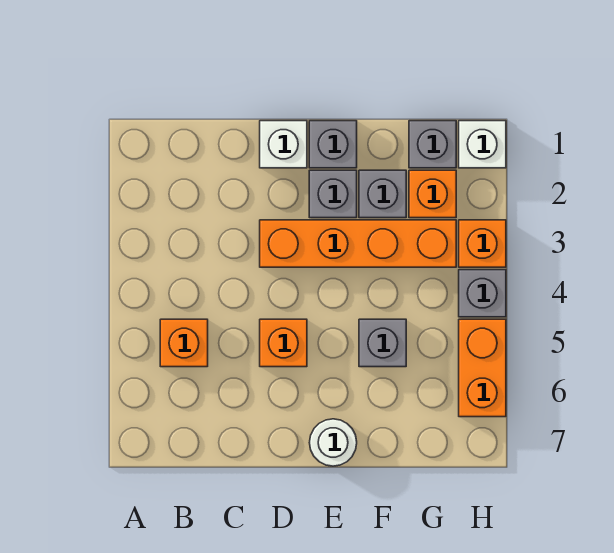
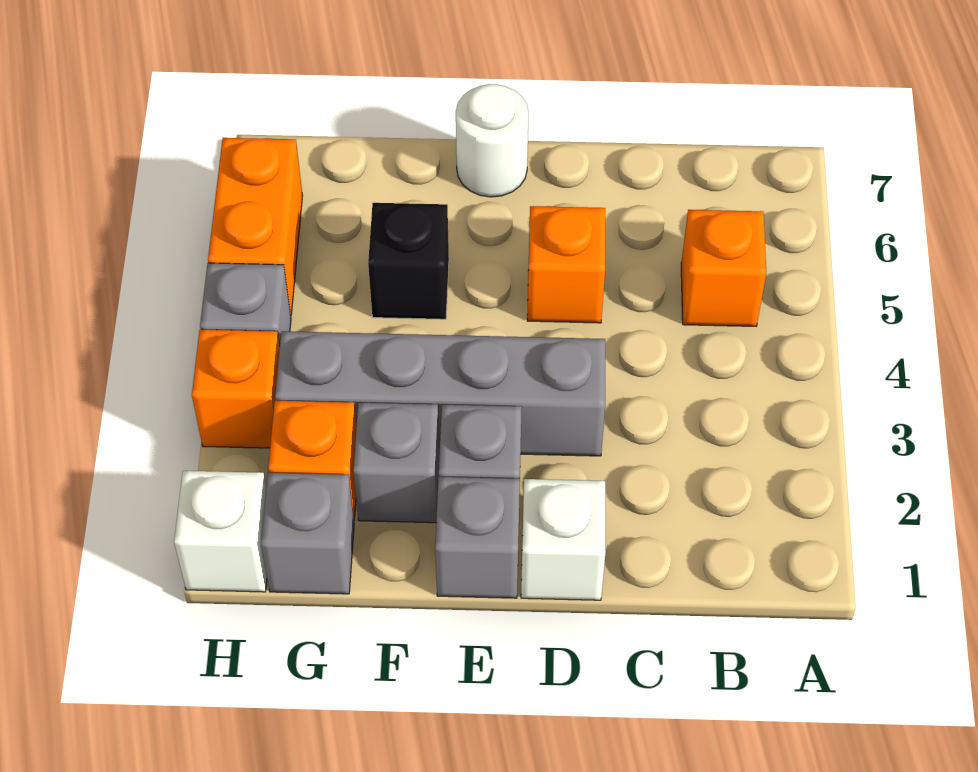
orange 1x4 brick [260,220,456,267] -> grey 1x4 brick [275,331,605,456]
grey 1x1 brick [359,319,406,367] -> black 1x1 brick [368,203,449,319]

